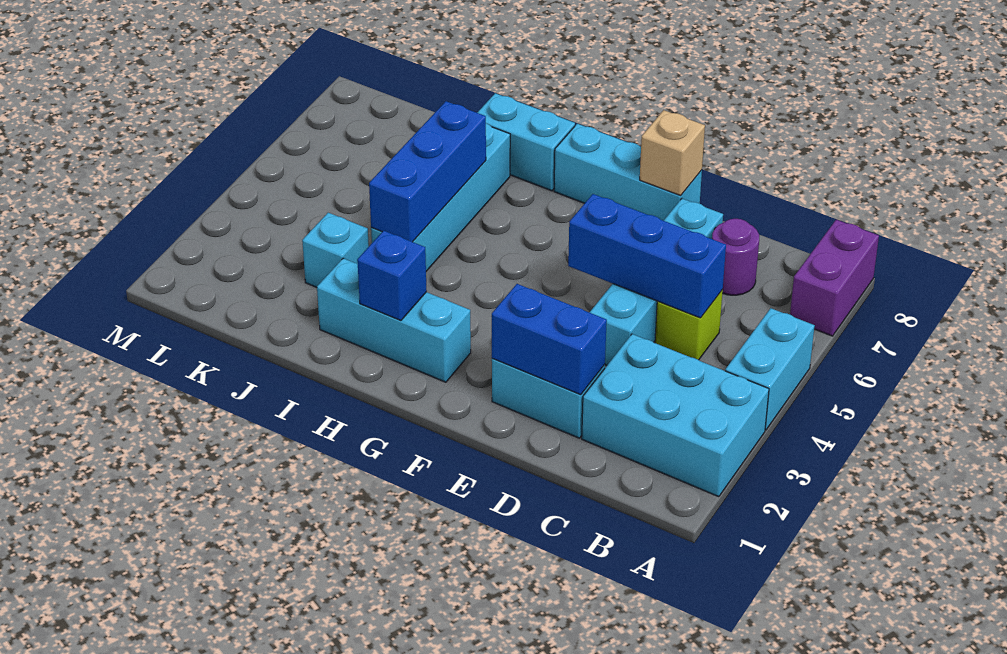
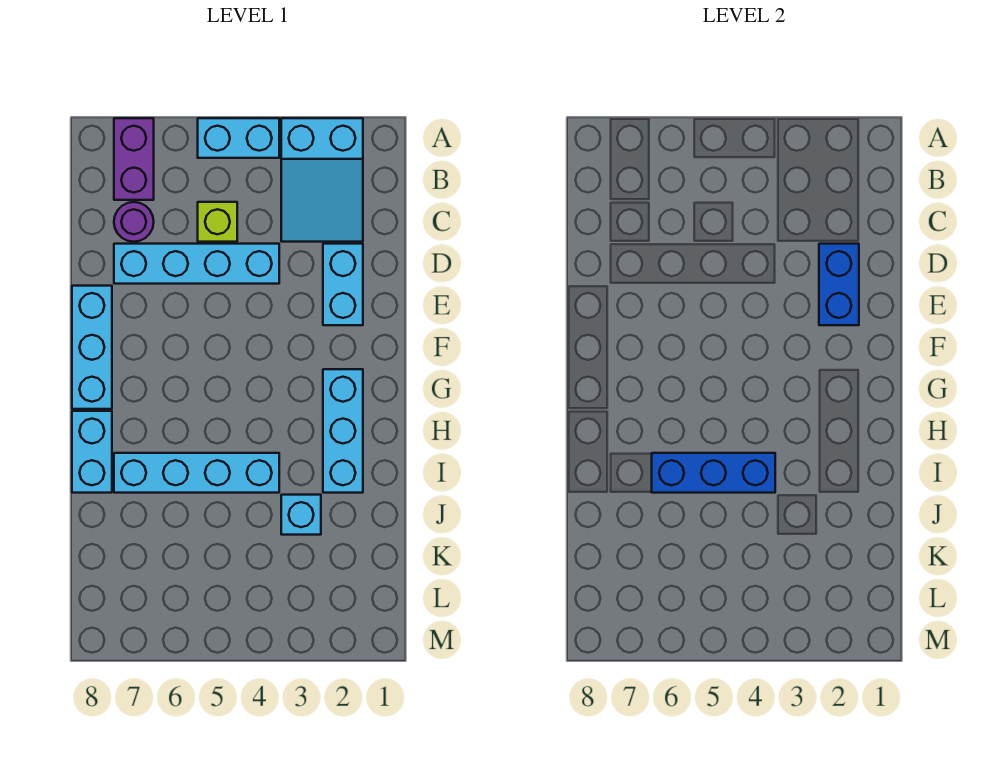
cyan 2x3 brick [582,334,769,497] -> cyan 2x3 slope [281,118,363,242]
purple 1x2 brick [790,220,879,336] -> purple 1x2 brick turned to [114,118,154,200]
blue 1x3 brick [568,194,726,318] -> none
tan 1x1 brick [640,110,705,196] -> none
blue 1x1 brick [357,231,427,321] -> none

